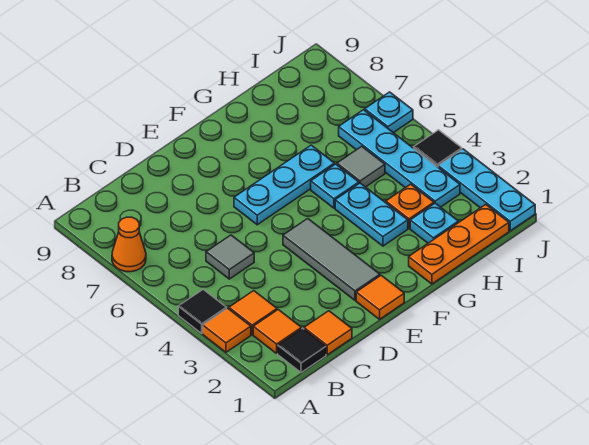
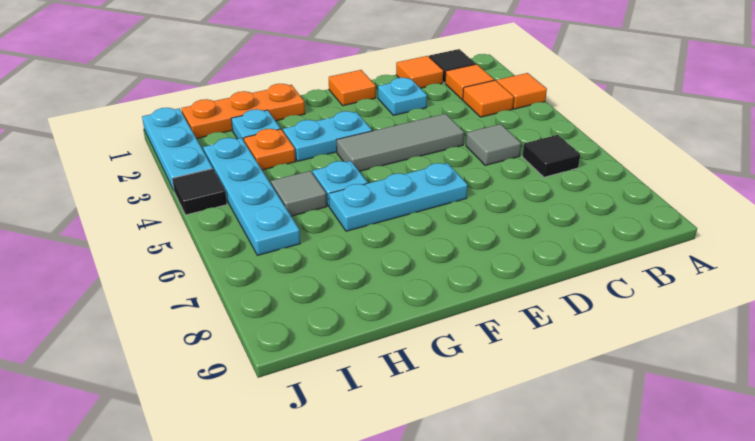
black 1x1 tile [178,289,226,333] -> black 1x1 tile moved to [523,135,580,177]
orange 1x1 cone [112,217,146,272] -> none
grey 1x3 tile [283,219,380,300] -> grey 1x3 tile turned to [337,114,464,171]
cyan 1x2 plate [335,183,408,246] -> cyan 1x2 plate turned to [283,111,372,161]
cyan 1x1 plate [365,92,413,133] -> cyan 1x1 plate moved to [378,78,427,115]

